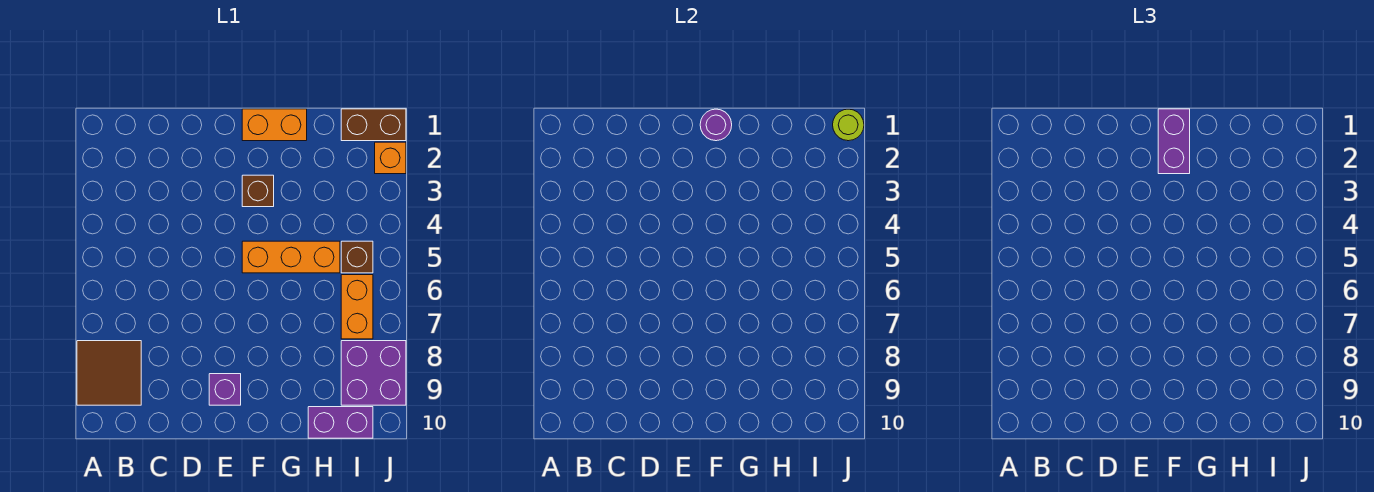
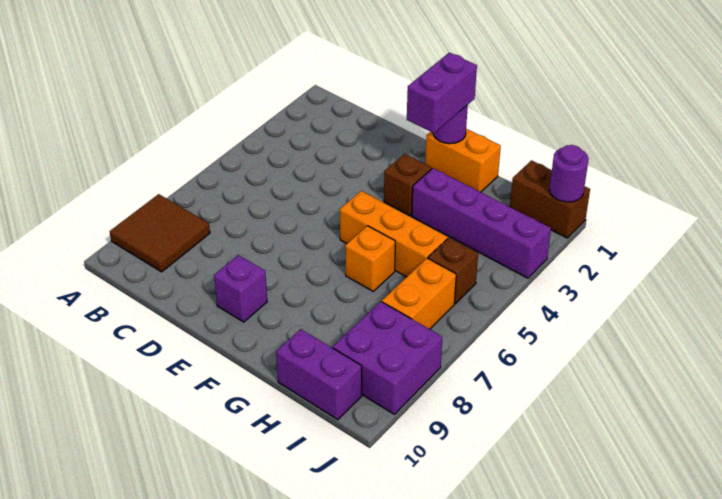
none -> purple 1x4 brick [412,168,551,278]
lime 1x1 round brick [833,109,864,141] -> purple 1x1 round brick [549,145,589,202]
orange 1x1 brick [375,142,406,174] -> orange 1x1 brick moved to [345,226,395,291]

